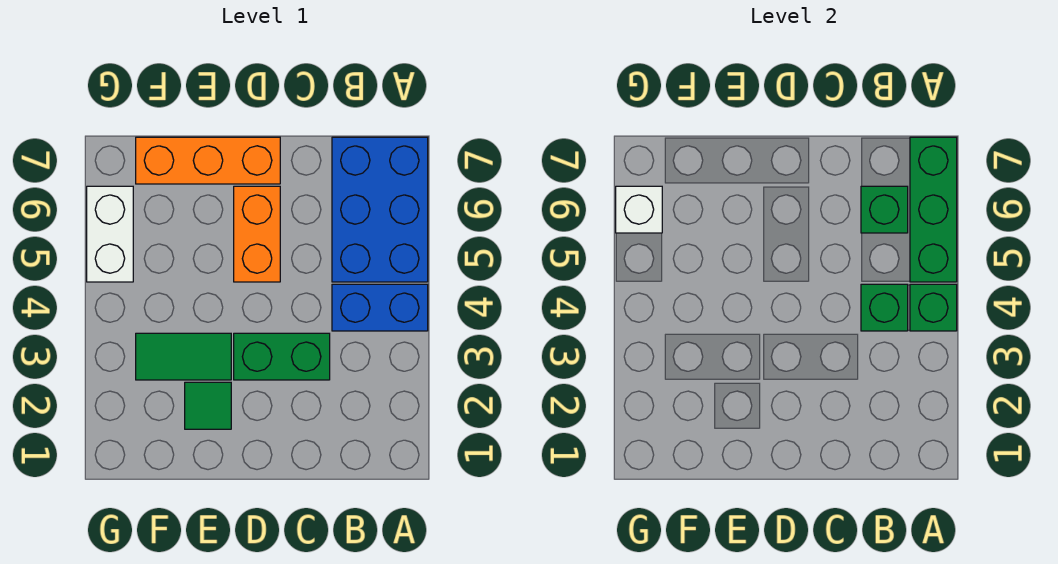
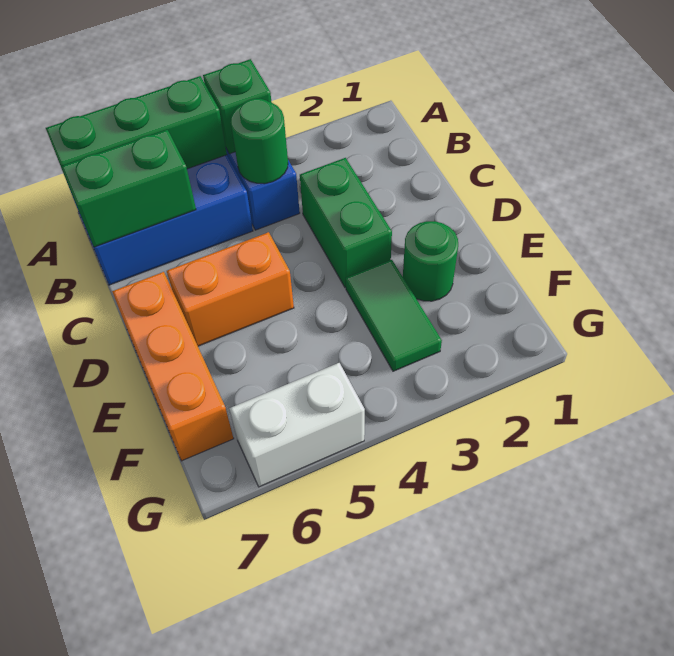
green 1x1 brick [861,284,908,331] -> green 1x1 round brick [231,99,288,184]
green 1x1 brick [861,186,908,233] -> green 1x2 brick [61,130,196,247]
green 1x1 tile [185,382,231,429] -> green 1x1 round brick [403,221,458,301]
white 1x1 brick [616,186,662,233] -> none

